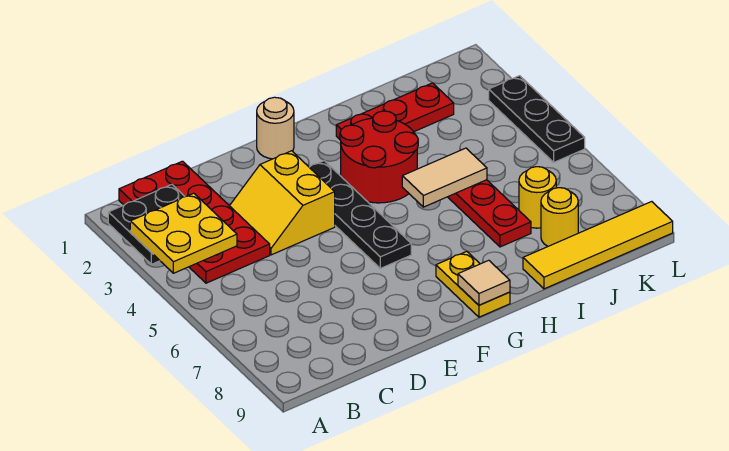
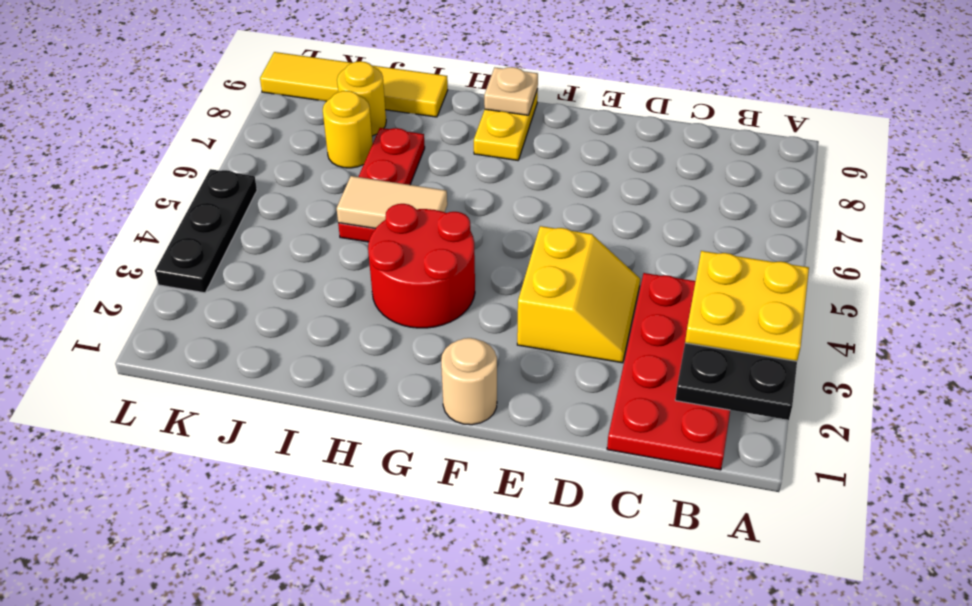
black 1x4 plate [309,161,411,268] -> none
tan 1x1 tile [458,260,510,305] -> tan 1x1 plate [484,67,538,115]
red 1x3 plate [336,83,454,139] -> none

